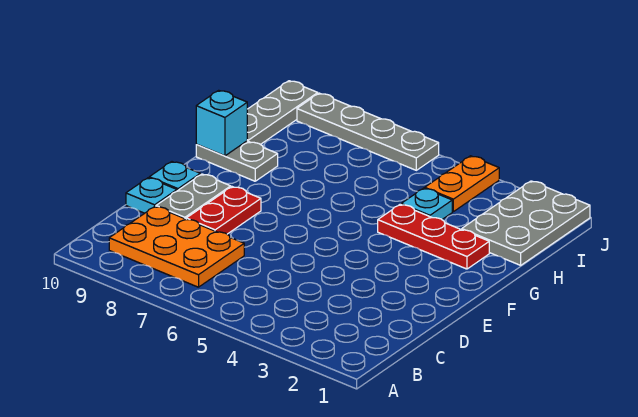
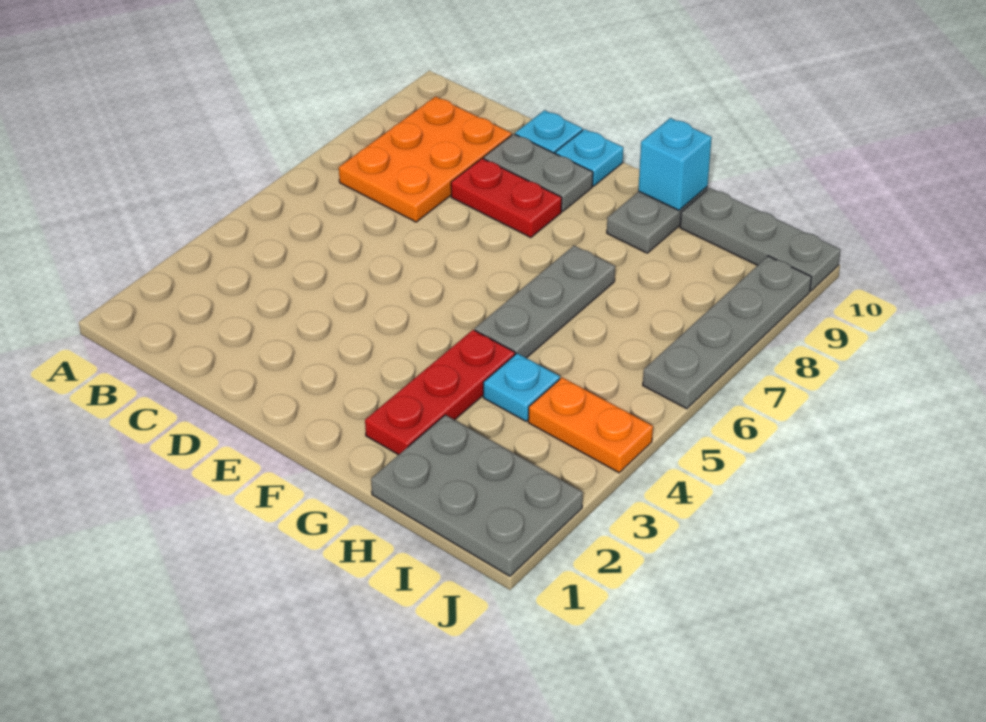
none -> grey 1x3 plate [475,245,615,358]

